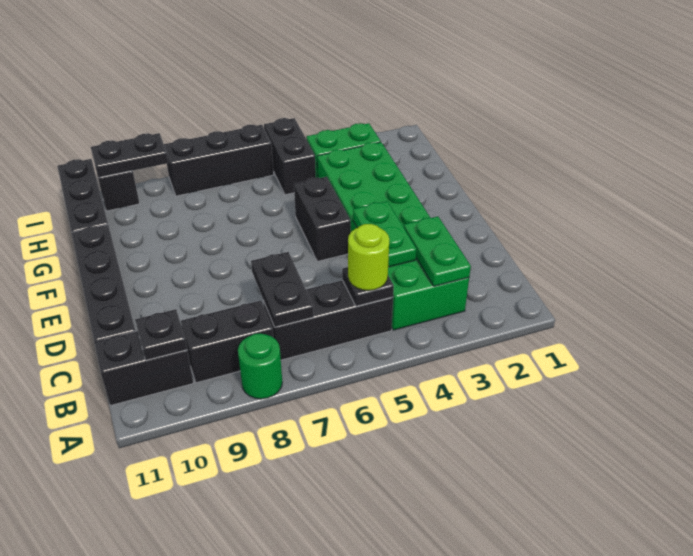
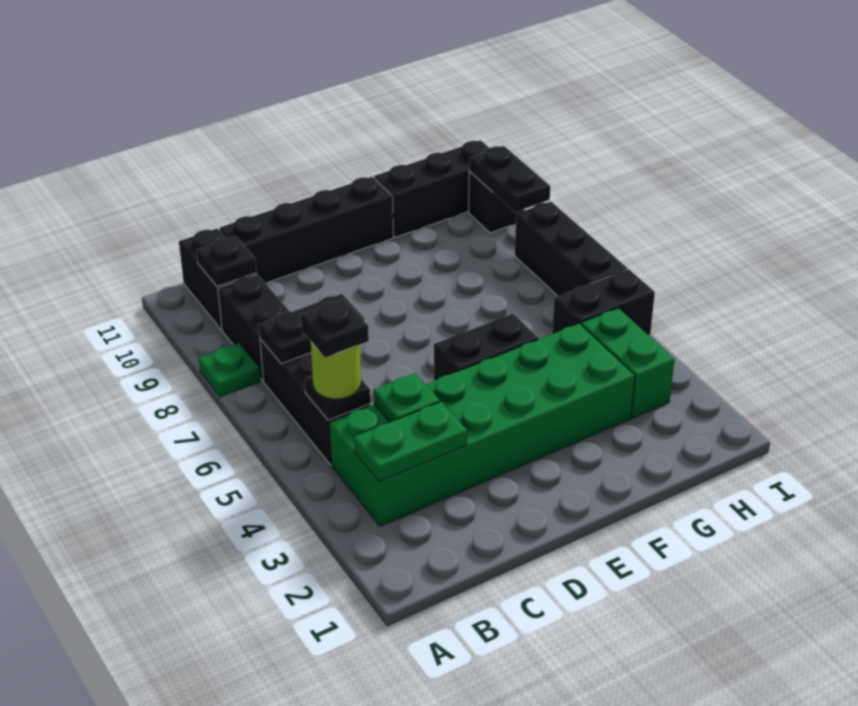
green 1x1 round brick [238,334,282,399] -> green 1x1 plate [199,343,260,397]
none -> black 1x1 plate [300,299,369,358]
green 1x2 plate [353,201,416,267] -> green 1x1 plate [373,373,440,422]

